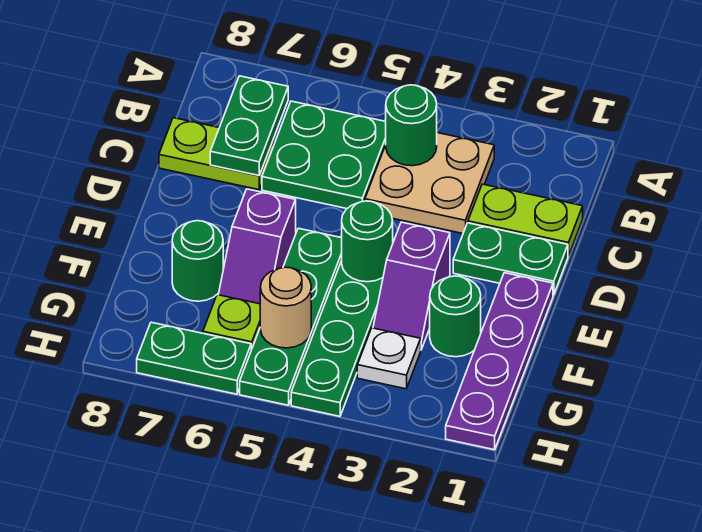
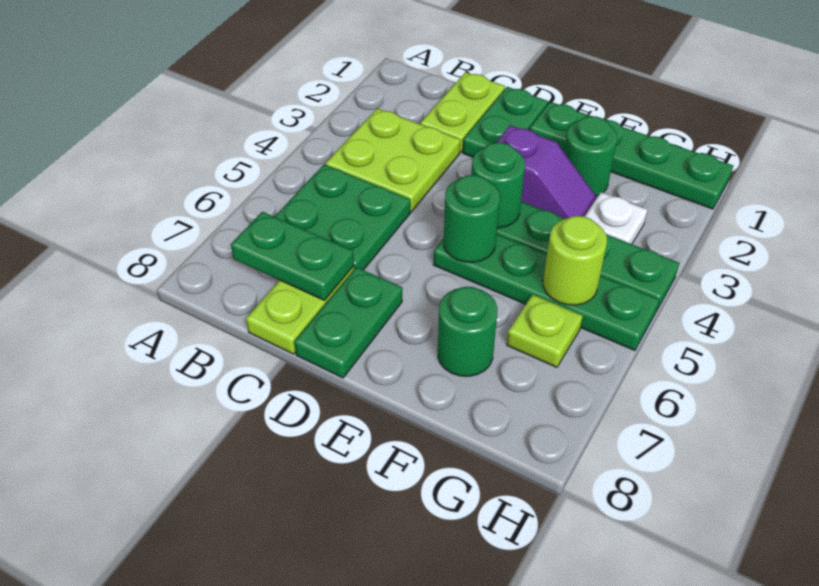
tan 2x2 plate [365,133,494,234] -> lime 2x2 plate [326,108,460,212]
green 1x1 round brick [386,85,437,166] -> green 1x1 round brick moved to [444,175,500,262]
purple 1x4 plate [446,273,553,450] -> green 1x4 plate [530,102,733,209]
purple 1x2 slope [218,189,296,304] -> none
tan 1x1 round brick [260,267,311,348] -> lime 1x1 round brick [543,216,607,305]
green 1x2 plate [137,322,251,394] -> green 1x2 plate moved to [294,267,402,378]

